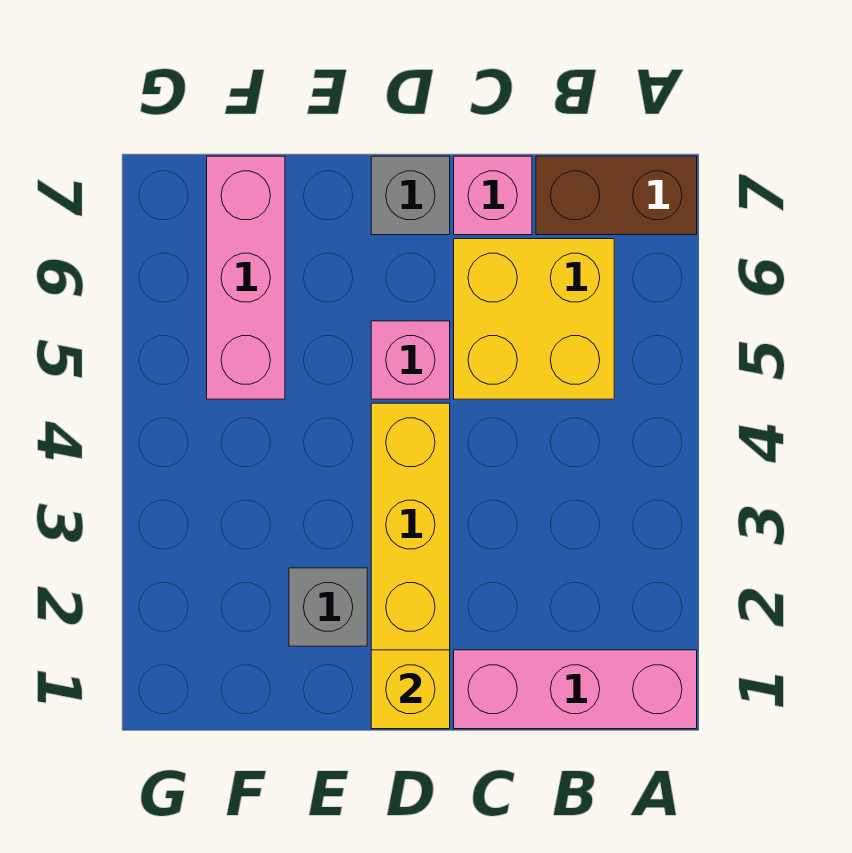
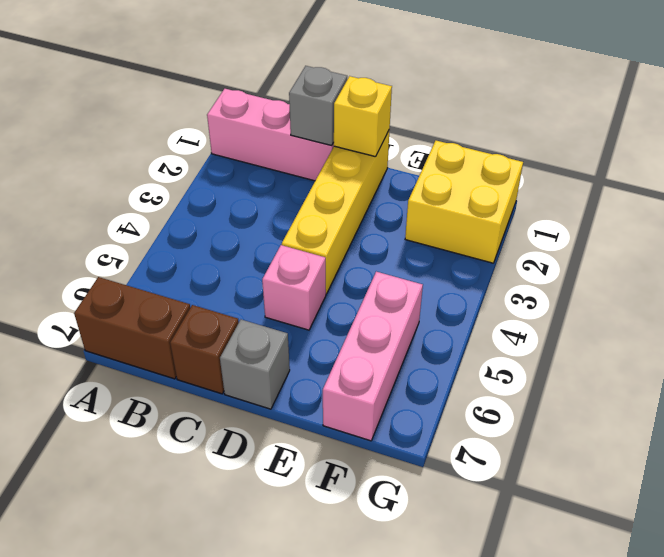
yellow 2x2 brick [454,239,614,399] -> yellow 2x2 brick moved to [405,141,523,263]
pink 1x1 brick [454,156,532,235] -> brown 1x1 brick [170,305,239,394]
grey 1x1 brick [289,568,367,646] -> grey 1x1 brick moved to [289,66,347,145]

